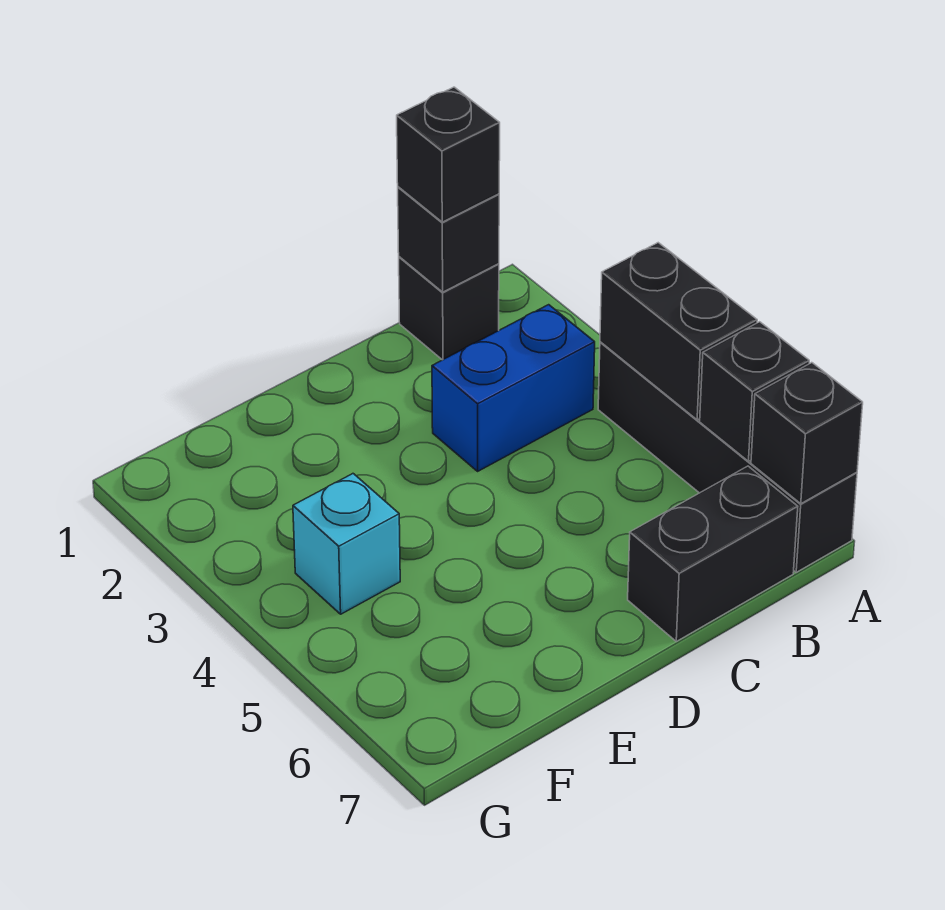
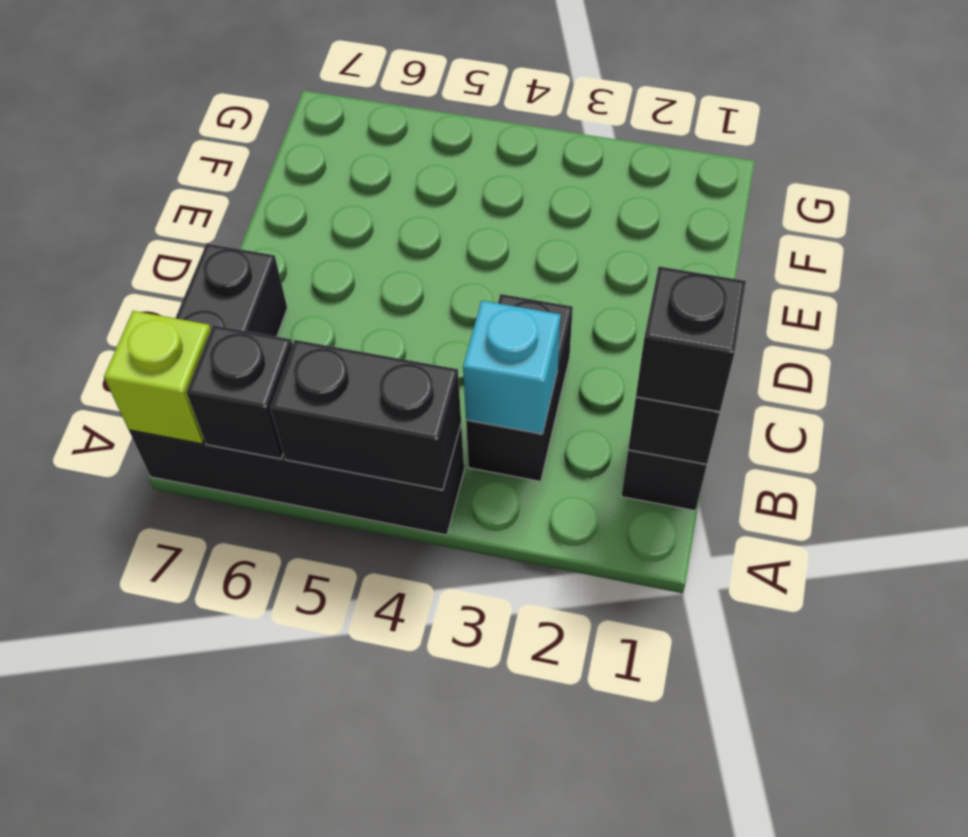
black 1x1 brick [751,363,863,504] -> lime 1x1 brick [104,311,211,444]
blue 1x2 brick [432,305,595,471] -> black 1x2 brick [466,294,573,481]
cyan 1x1 brick [293,474,400,614] -> cyan 1x1 brick moved to [463,301,561,434]

